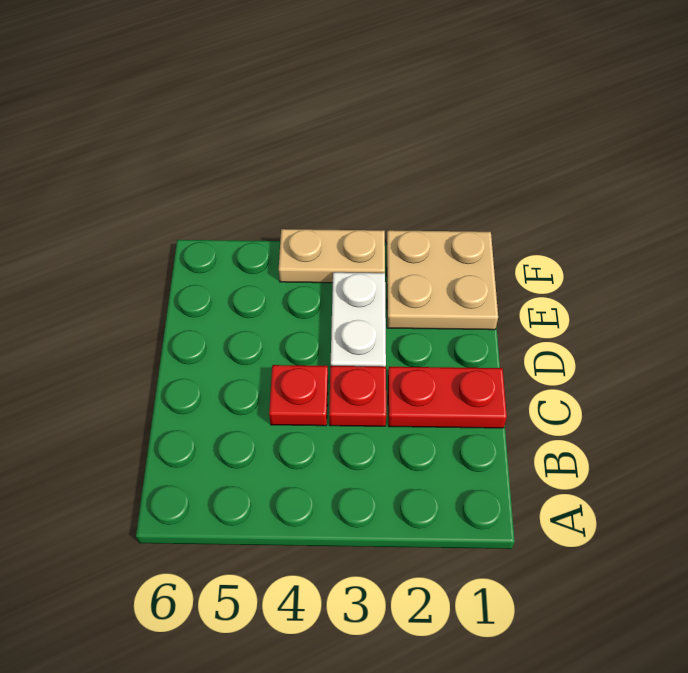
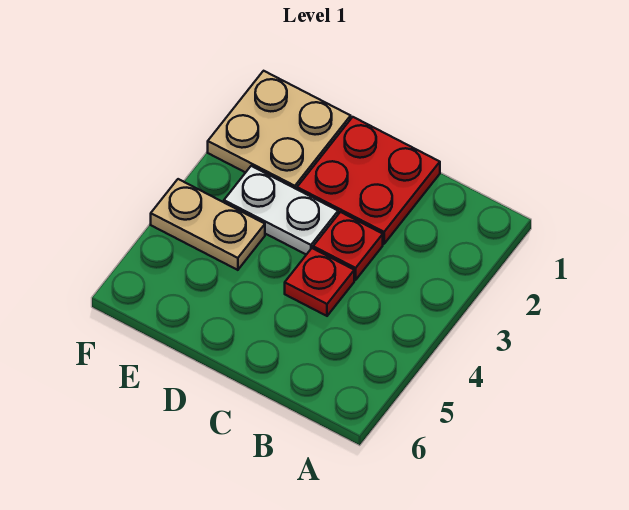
red 1x2 plate [388,367,507,428] -> red 2x2 plate [297,117,440,244]
tan 1x2 plate [279,229,385,283] -> tan 1x2 plate turned to [151,179,265,270]

